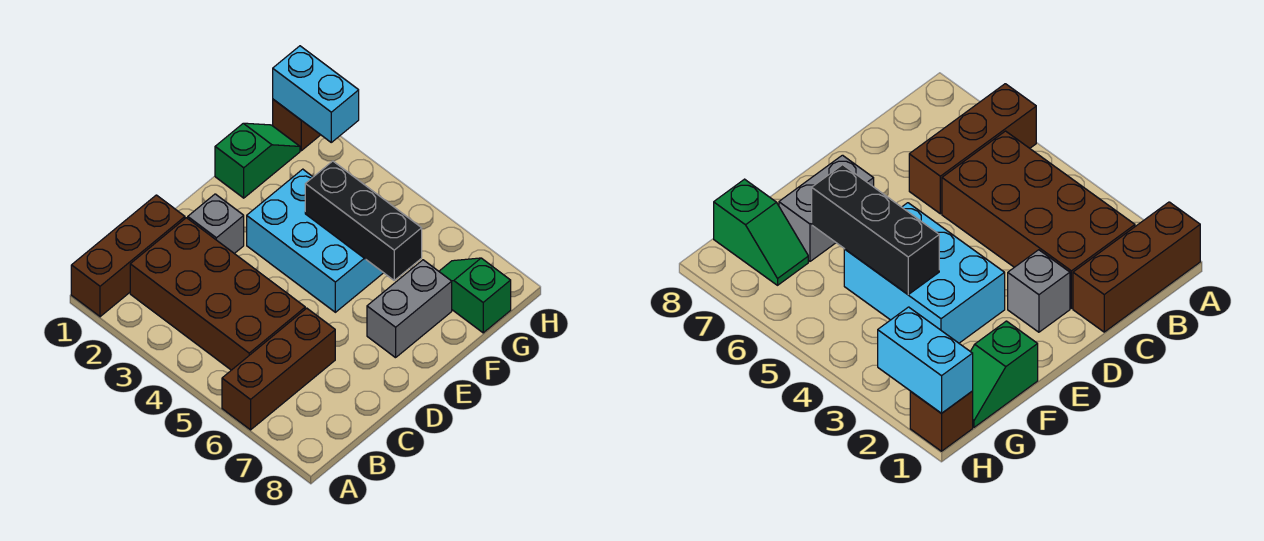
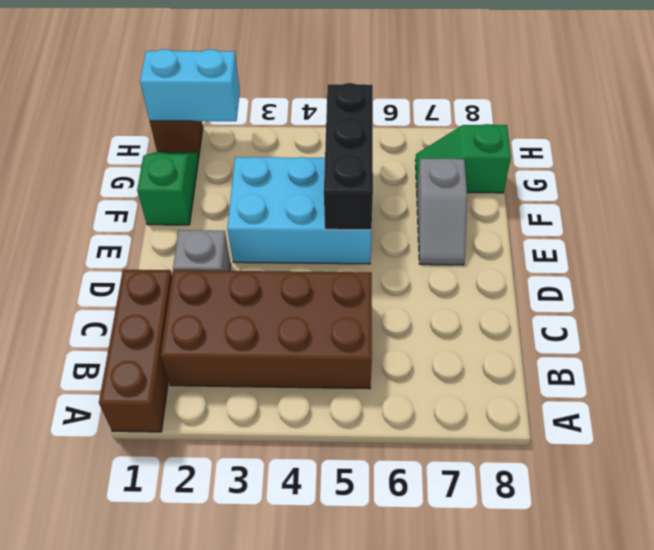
brown 1x3 brick [222,308,335,430] -> none
grey 1x2 brick [367,260,452,358] -> grey 1x2 slope [417,158,467,265]
black 1x3 brick [305,161,422,280] -> black 1x3 brick turned to [324,83,373,230]

